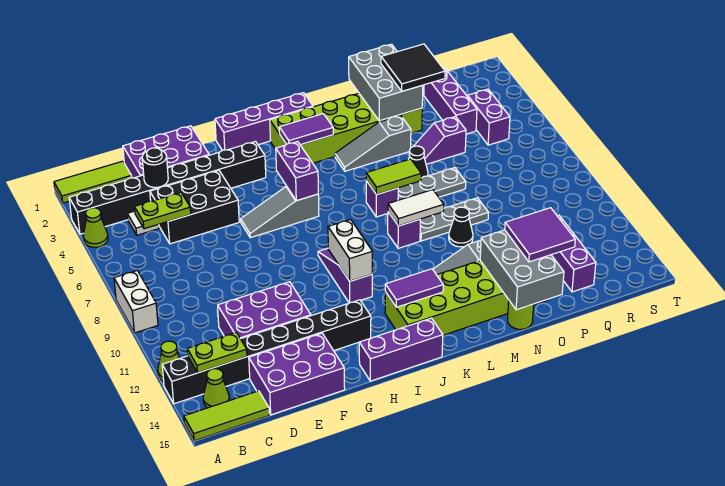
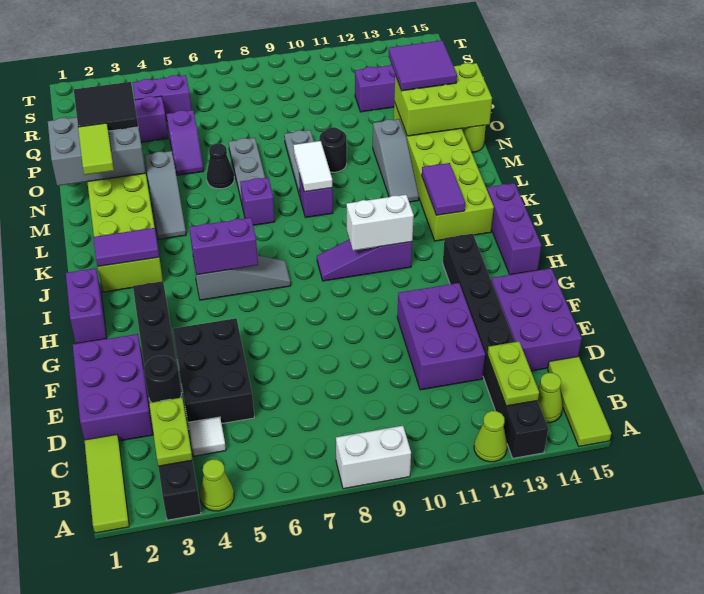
lime 1x2 plate [135,192,191,229] -> lime 1x2 plate moved to [149,398,192,466]
grey 1x3 slope [241,186,319,238] -> grey 1x3 slope turned to [193,255,291,300]
purple 1x4 brick [215,93,313,150] -> purple 1x2 brick [66,268,107,344]
purple 1x2 tile [279,114,333,145] -> purple 1x2 tile turned to [93,228,159,267]
lime 1x2 tile [366,159,421,195] -> lime 1x2 tile moved to [78,123,114,175]
black 1x1 cone [449,207,473,247] -> black 1x1 round brick [319,127,347,172]
grey 2x3 brick [480,230,564,310] -> lime 2x3 brick [394,63,492,136]

